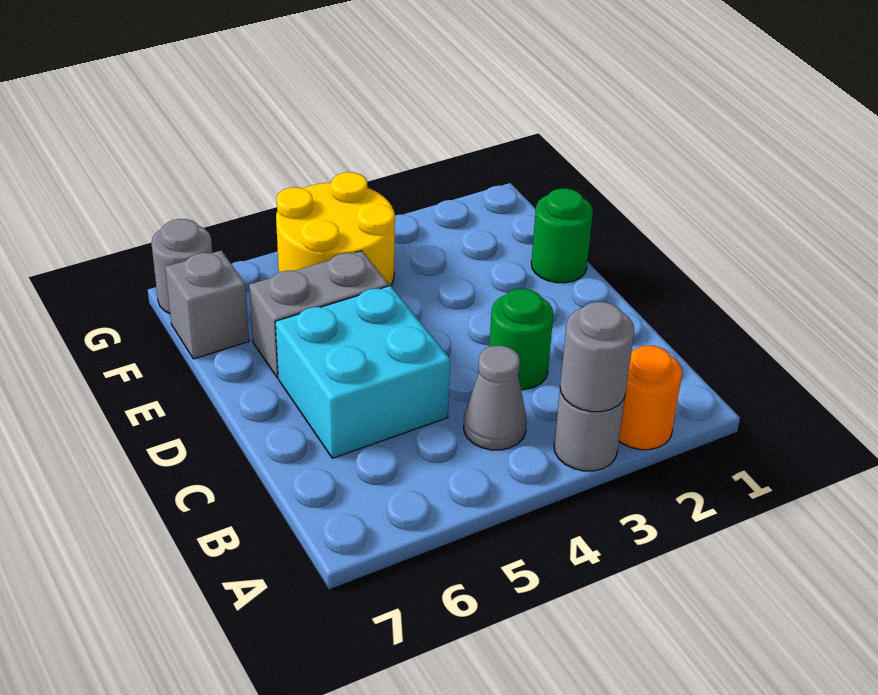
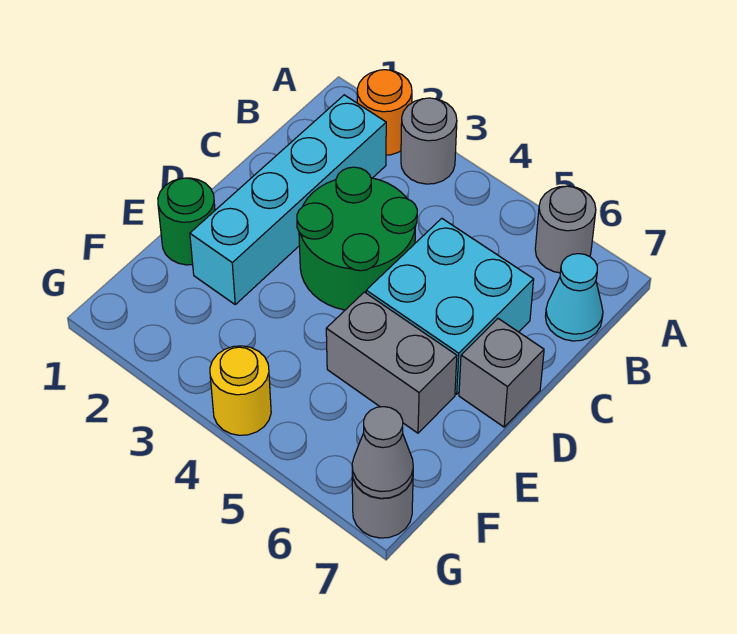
grey 1x1 round brick [560,302,634,412] -> grey 1x1 round brick moved to [535,186,596,273]
none -> cyan 1x4 brick [190,95,386,304]
grey 1x1 cone [464,346,527,450] -> grey 1x1 cone moved to [352,407,413,498]
none -> cyan 1x1 cone [546,254,603,341]
green 1x1 round brick [489,289,553,390] -> green 2x2 round brick [297,167,417,310]
yellow 2x2 round brick [276,172,395,286] -> yellow 1x1 round brick [210,346,271,435]
grey 1x1 brick [165,250,249,359] -> grey 1x1 brick moved to [459,319,544,427]

